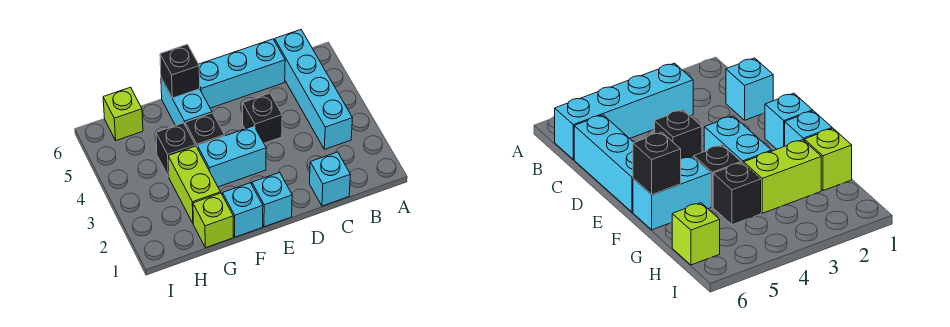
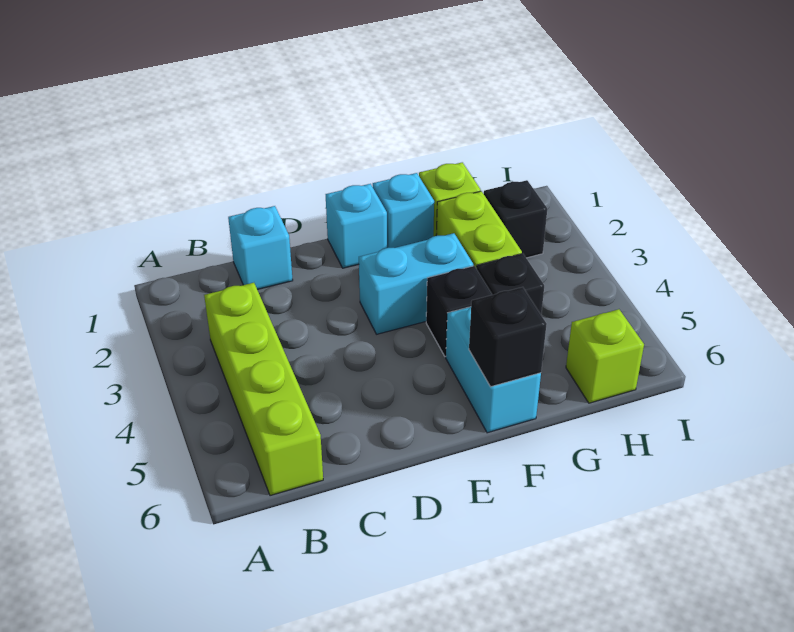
cyan 1x4 brick [275,30,352,149] -> lime 1x4 brick [204,283,323,496]
cyan 1x3 brick [199,39,285,108] -> none
black 1x1 brick [243,93,282,143] -> black 1x1 brick moved to [484,180,547,258]

